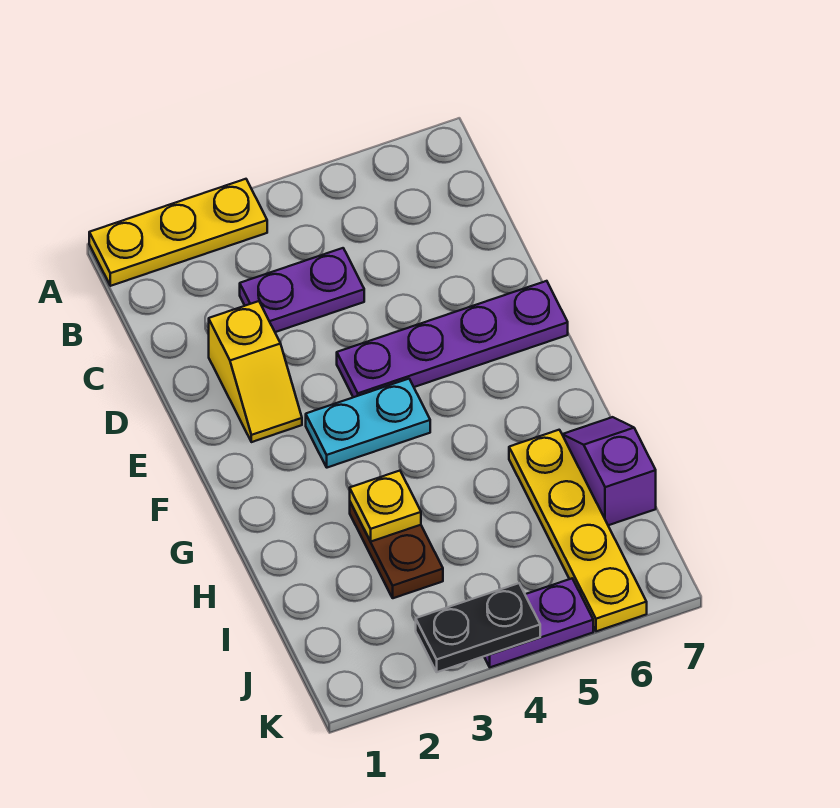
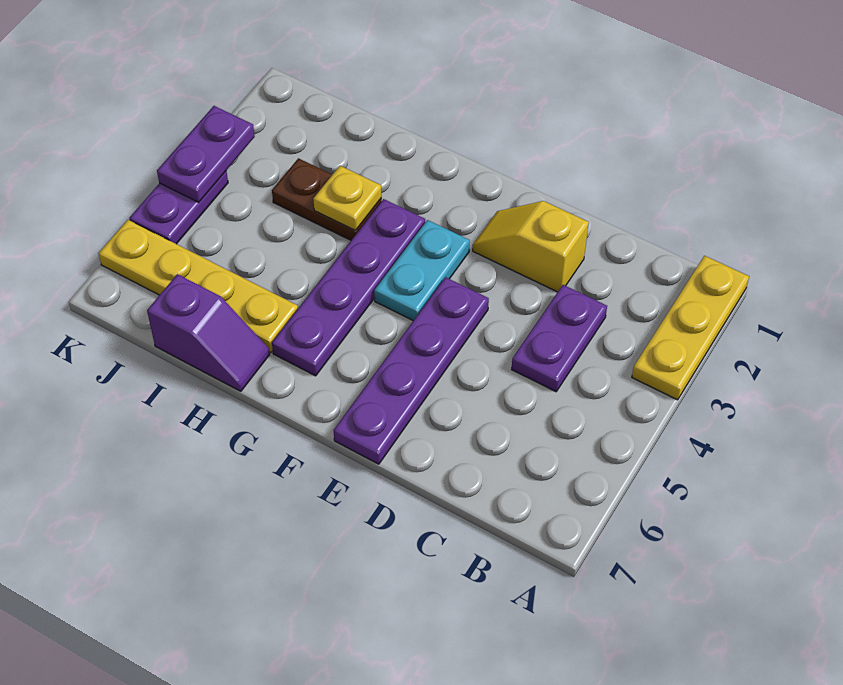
none -> purple 1x4 plate [272,199,425,376]
black 1x2 plate [416,583,540,672] -> purple 1x2 plate [157,106,255,202]

